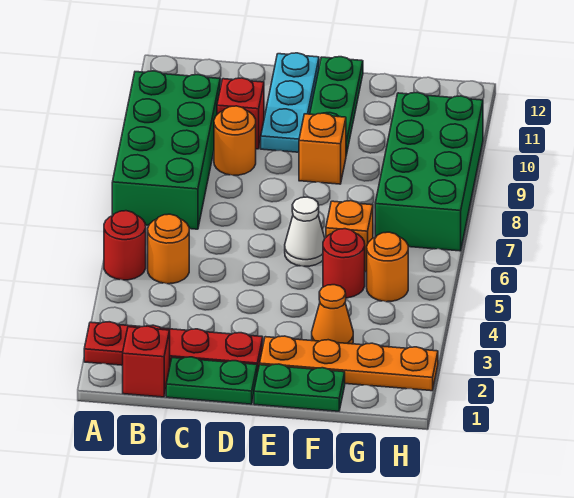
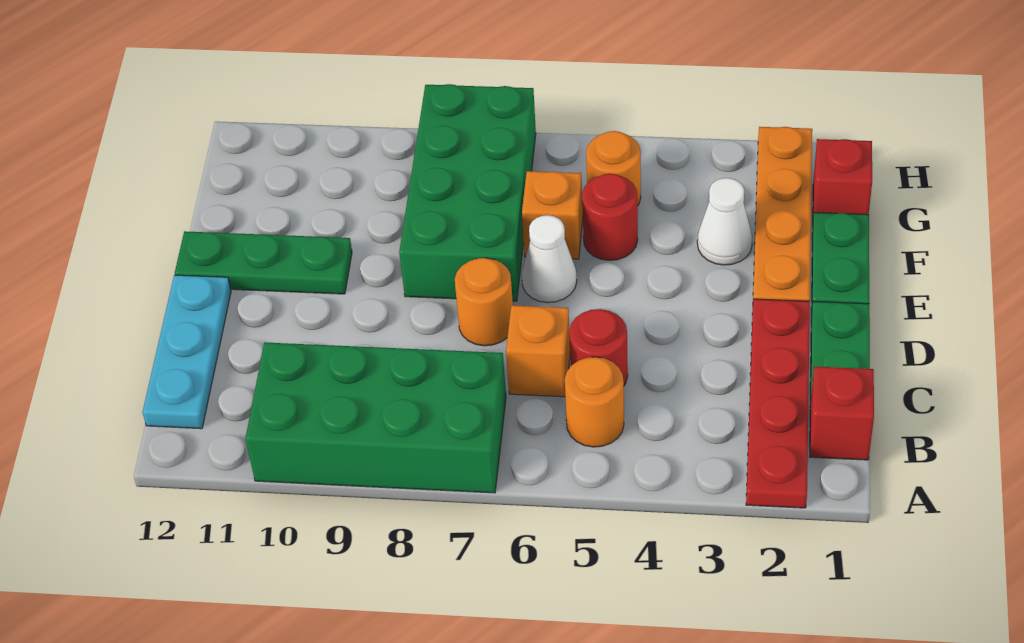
red 1x1 round brick [104,211,146,280] -> red 1x1 round brick moved to [569,309,628,385]
orange 1x1 round brick [214,106,256,175] -> orange 1x1 round brick moved to [455,258,513,346]
red 1x1 brick [217,78,264,149] -> red 1x1 brick moved to [813,139,872,216]
cyan 1x3 plate [261,53,319,152] -> cyan 1x3 plate turned to [143,275,231,429]
orange 1x1 brick [299,113,346,184] -> orange 1x1 brick moved to [506,305,570,397]
orange 1x1 cone [312,285,353,344] -> white 1x1 cone [697,178,752,265]
green 2x4 brick [375,92,483,251] -> green 2x4 brick turned to [399,84,536,301]

